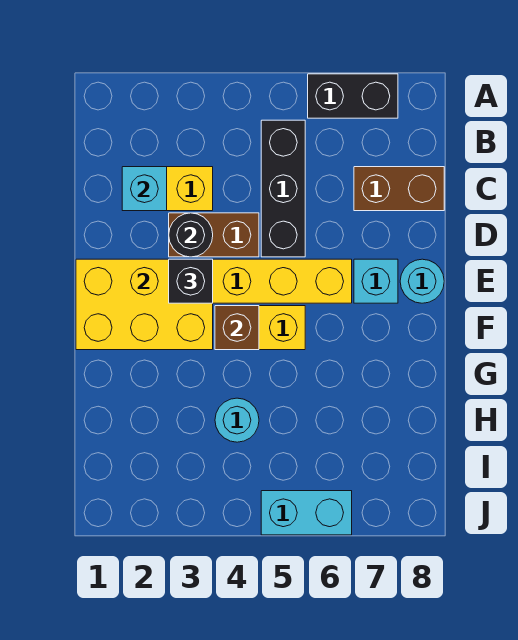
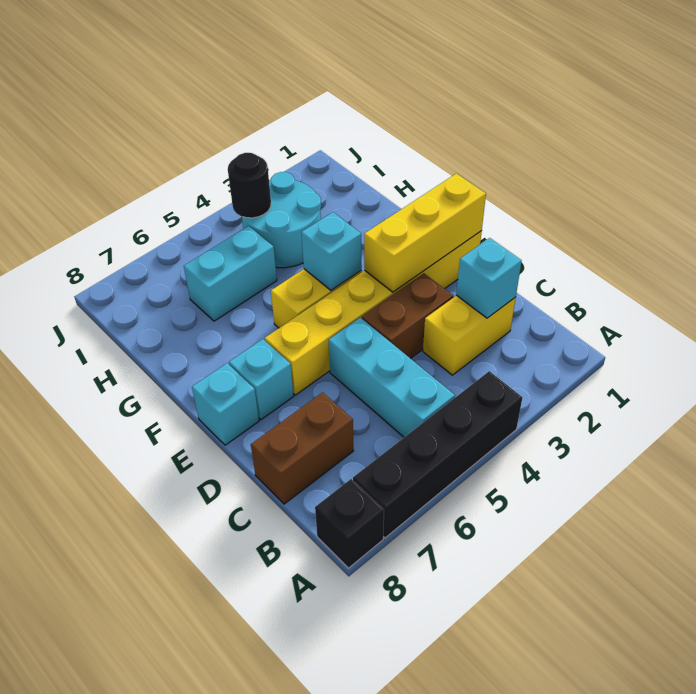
black 1x2 brick [308,74,398,118] -> black 1x4 brick [353,371,522,538]
black 1x3 brick [261,120,305,257] -> cyan 1x3 brick [329,318,455,437]
black 1x1 round brick [169,213,213,257] -> black 1x1 round brick moved to [228,153,271,218]
yellow 2x3 brick [76,259,213,350] -> yellow 1x3 brick [364,173,486,292]
black 1x1 brick [169,259,213,303] -> black 1x1 brick moved to [315,479,384,568]
cyan 1x1 round brick [400,259,444,303] -> cyan 1x1 brick [192,363,259,445]
brown 1x1 brick [215,306,259,350] -> cyan 1x1 brick [301,212,362,290]
cyan 1x1 round brick [215,398,259,442] -> cyan 2x2 round brick [242,172,321,268]
cyan 1x2 brick [261,491,352,535] -> cyan 1x2 brick moved to [184,226,277,321]

